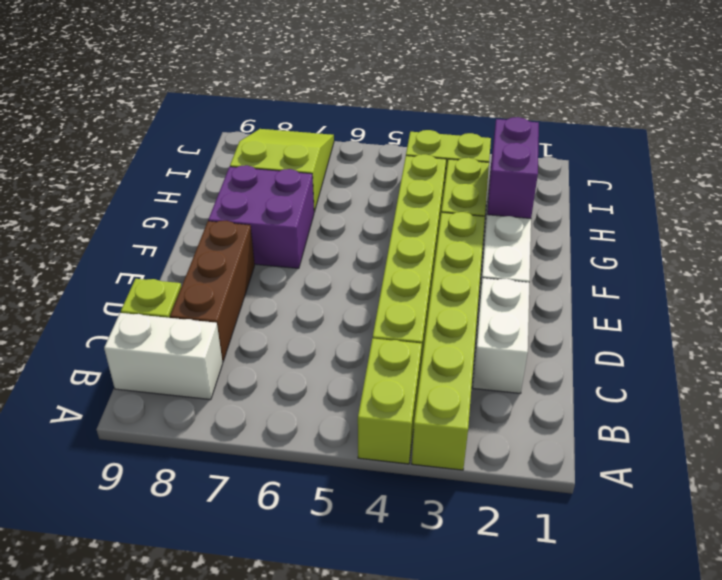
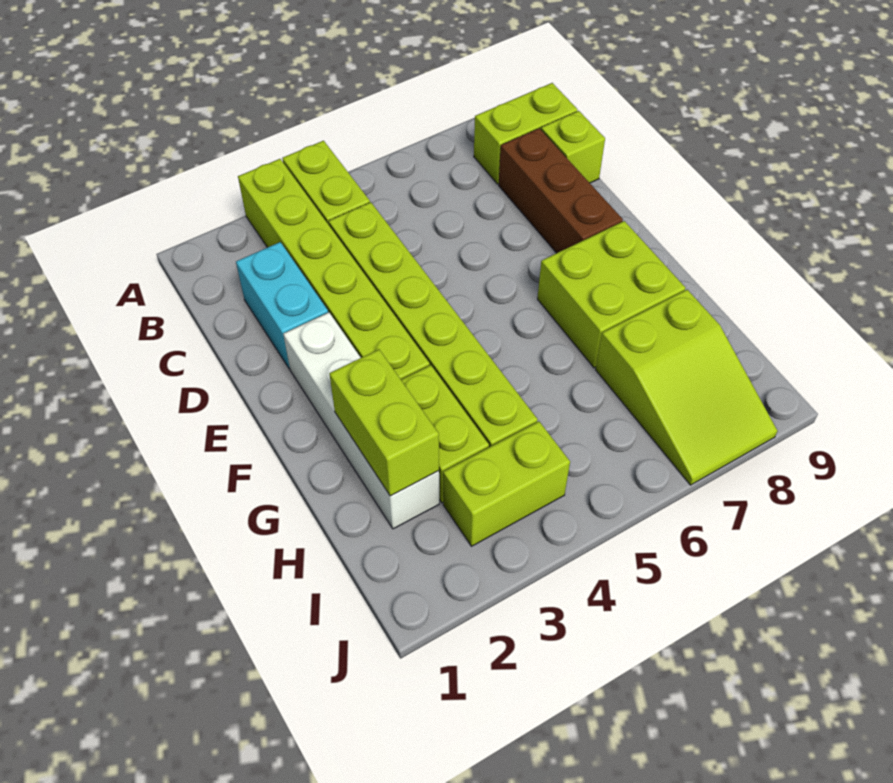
white 1x2 brick [104,313,223,400] -> lime 1x2 brick [474,83,577,184]
white 1x2 brick [472,278,529,394] -> cyan 1x2 brick [236,242,328,369]
purple 2x2 brick [208,165,314,268] -> lime 2x2 brick [537,221,686,368]
purple 1x2 brick [487,117,539,219] -> lime 1x2 brick [329,349,439,496]

